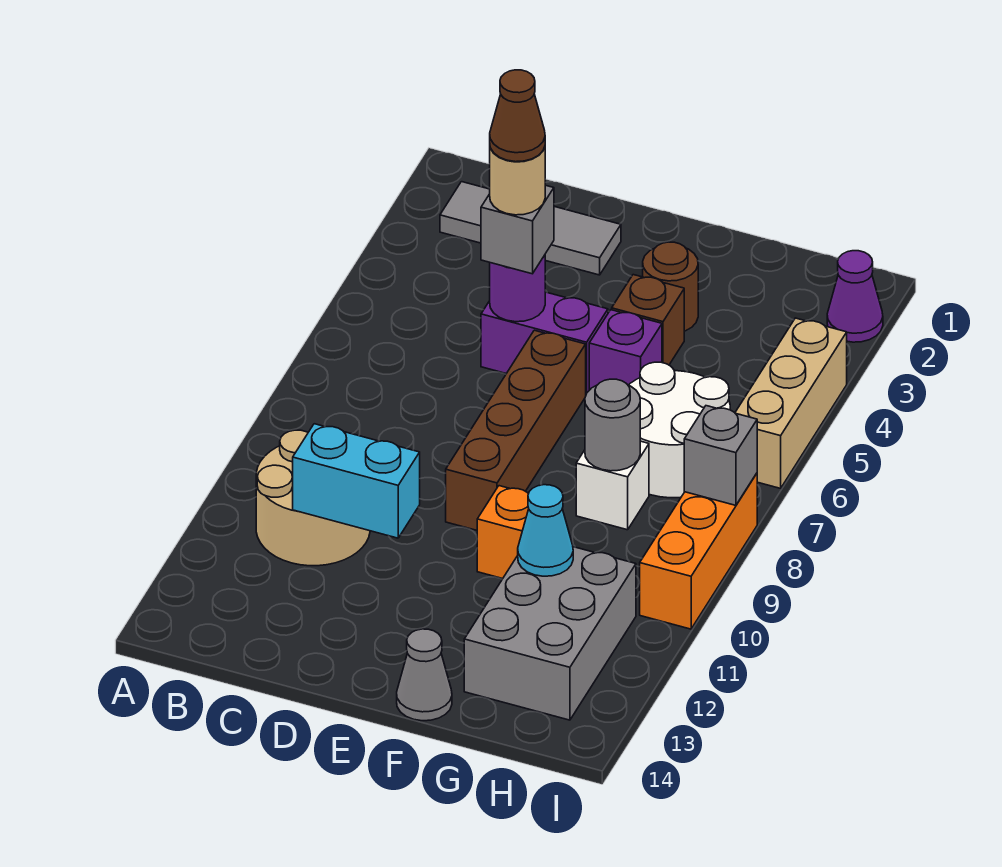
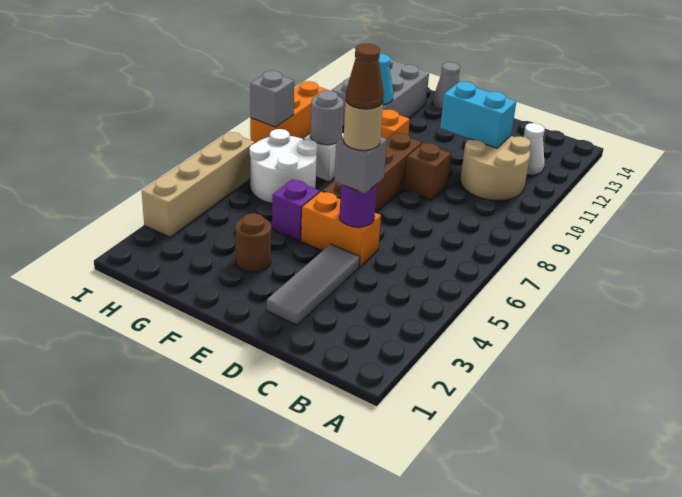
grey 1x3 tile [440,182,621,275] -> grey 1x3 tile turned to [267,244,360,325]
none -> white 1x1 cone [524,123,545,175]
purple 1x2 brick [481,292,608,394] -> orange 1x2 brick [301,191,381,267]
brown 1x1 brick [612,275,684,365] -> brown 1x1 brick moved to [404,143,451,200]
purple 1x1 cone [827,251,883,342] -> none
tan 1x3 brick [735,318,847,488] -> tan 1x4 brick [142,132,255,237]

